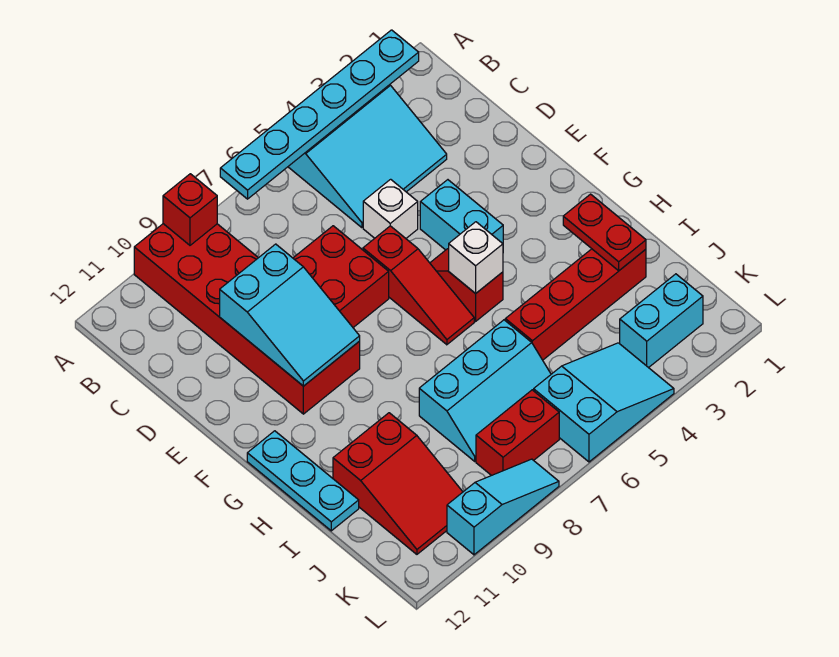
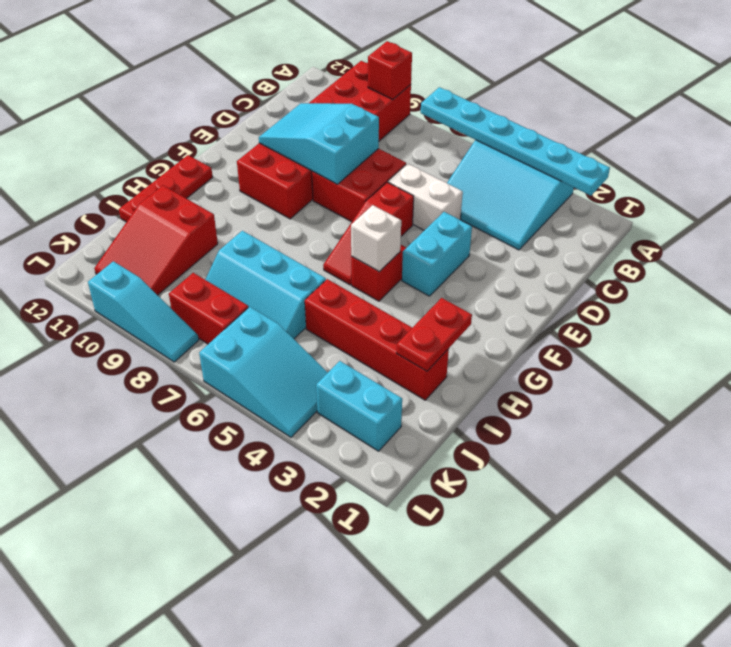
white 1x1 brick [363,179,418,238] -> white 1x2 brick [388,163,463,230]
cyan 2x3 slope [220,244,360,386] -> cyan 2x3 slope turned to [259,103,379,184]
cyan 1x3 plate [247,431,359,531] -> red 1x3 plate [119,155,213,222]

